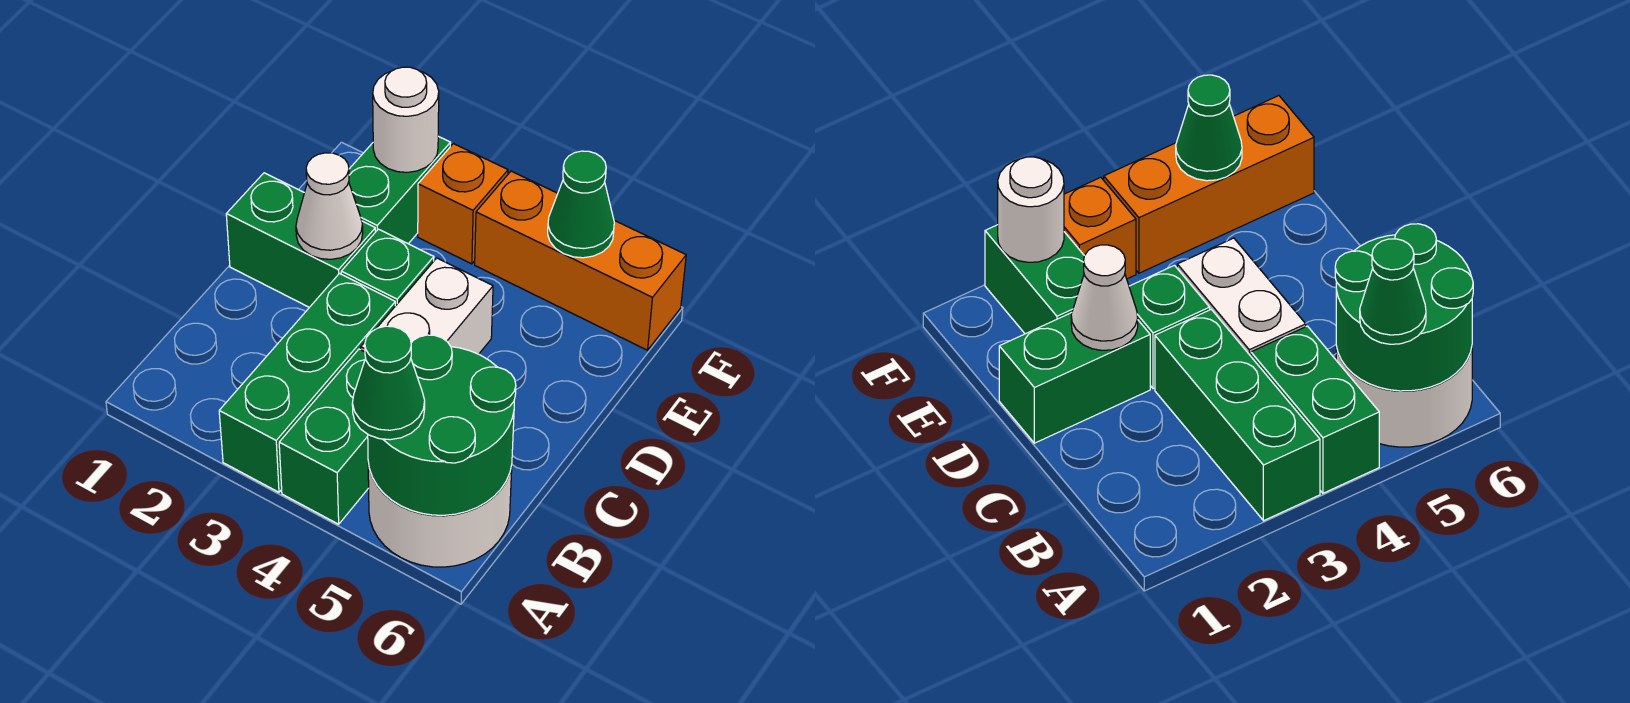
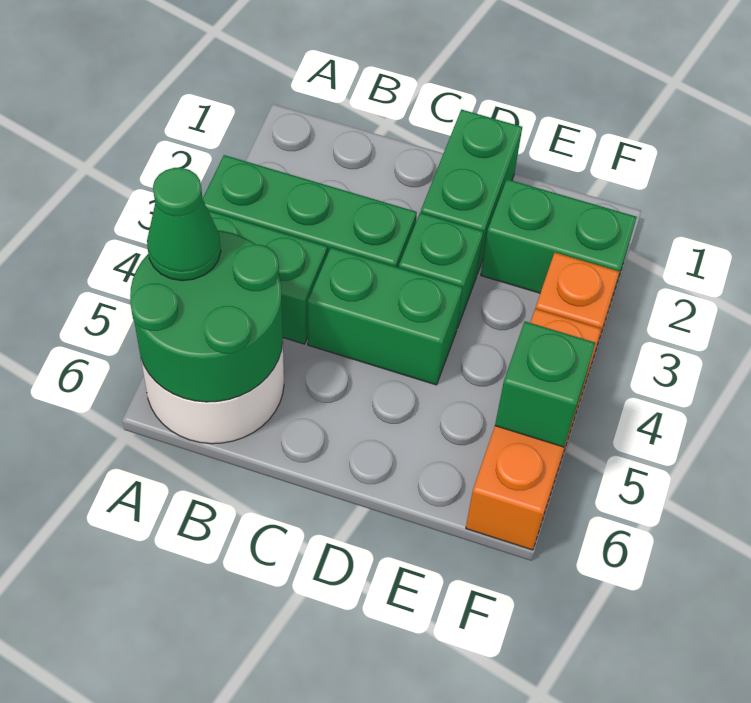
white 1x2 brick [361,258,493,354] -> green 1x2 brick [308,248,463,385]
white 1x1 cone [296,153,363,259] -> none
white 1x1 round brick [373,67,439,172] -> none
green 1x1 cone [548,151,614,258] -> green 1x1 brick [495,321,595,447]

